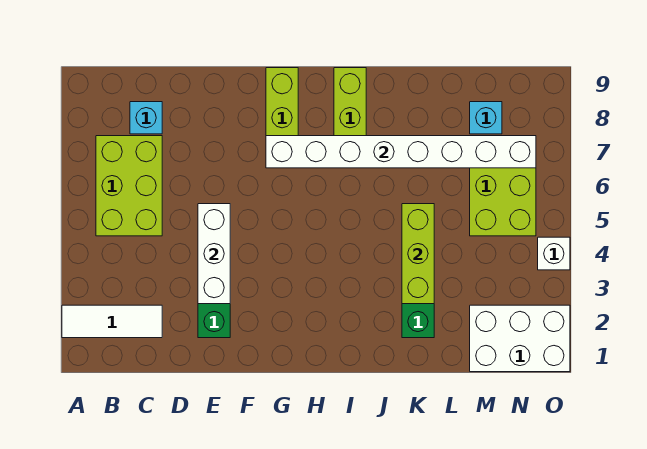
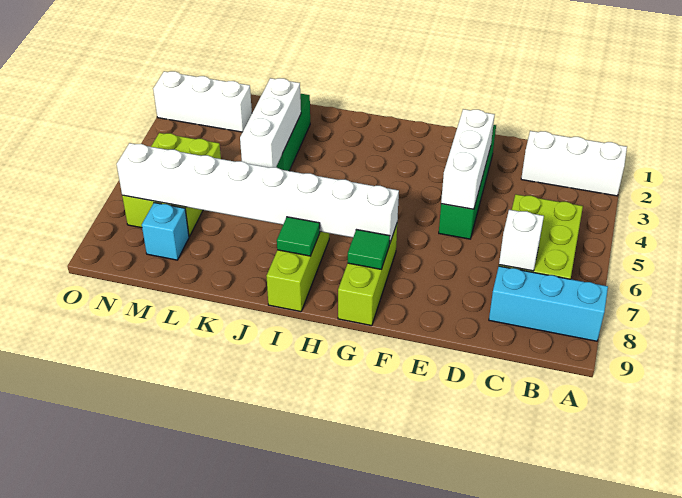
white 1x3 tile [62,305,162,338] -> white 1x3 brick [521,131,627,196]
cyan 1x1 brick [130,102,162,134] -> cyan 1x3 brick [489,266,608,341]
none -> green 1x1 tile [347,230,390,269]
none -> green 1x1 tile [277,217,320,256]
lime 1x3 brick [402,204,434,304] -> white 1x3 brick [240,78,301,168]
white 2x3 brick [470,305,570,372] -> white 1x3 brick [153,71,252,132]
white 1x1 brick [538,237,570,270] -> white 1x1 brick moved to [499,210,544,271]

